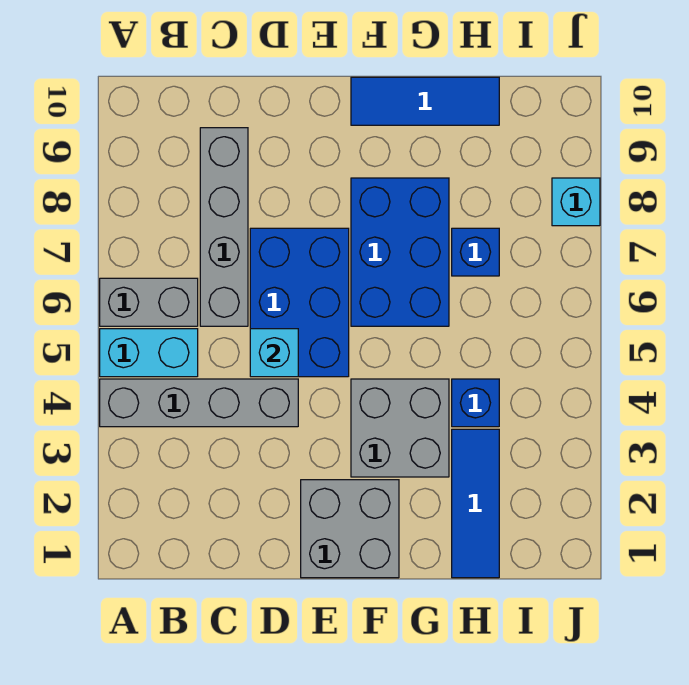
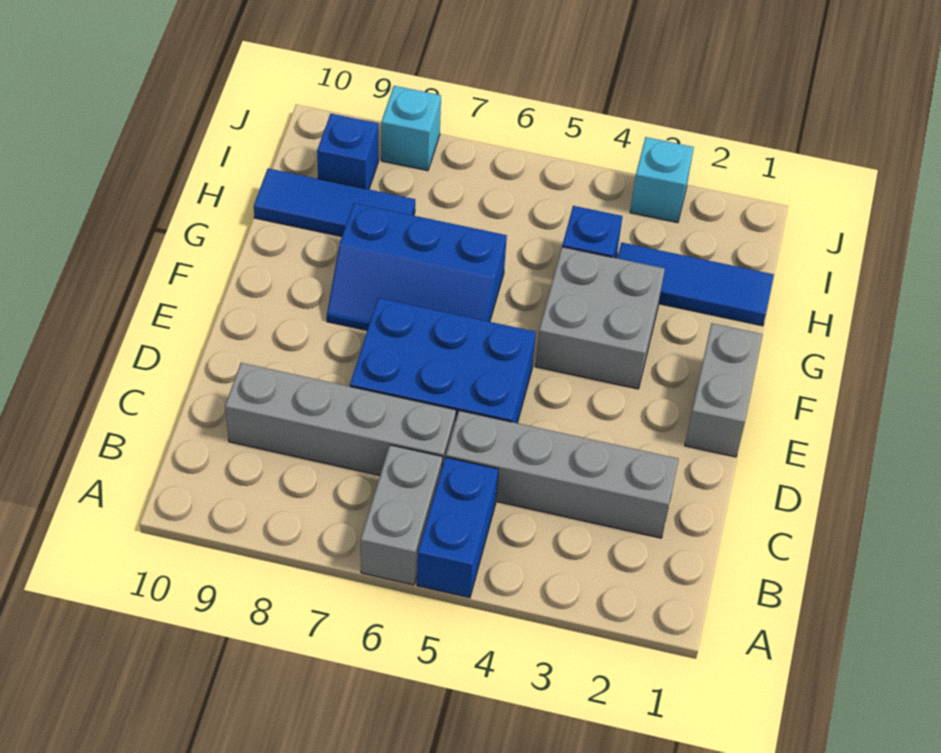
grey 1x4 brick [100,379,298,427] -> grey 1x4 brick turned to [446,411,679,538]
cyan 1x2 brick [100,329,198,377] -> blue 1x2 brick [417,457,498,598]
cyan 1x1 brick [250,329,298,377] -> cyan 1x1 brick moved to [630,137,694,223]
grey 2x2 brick [301,480,399,578] -> grey 1x2 brick [685,323,763,457]
blue 2x3 brick [351,178,449,326] -> blue 2x3 slope [327,203,507,330]
blue 1x3 tile [351,77,499,125] -> blue 1x3 tile turned to [254,168,415,237]
blue 1x1 brick [452,228,499,276] -> blue 1x1 brick moved to [317,114,378,189]

